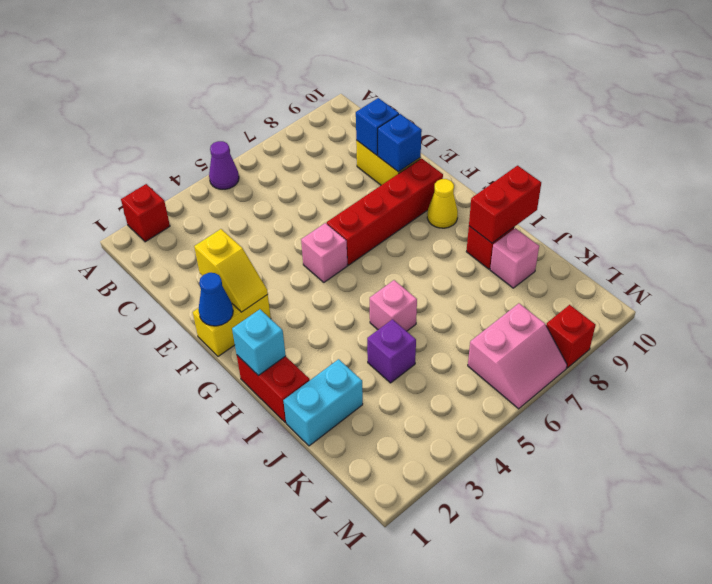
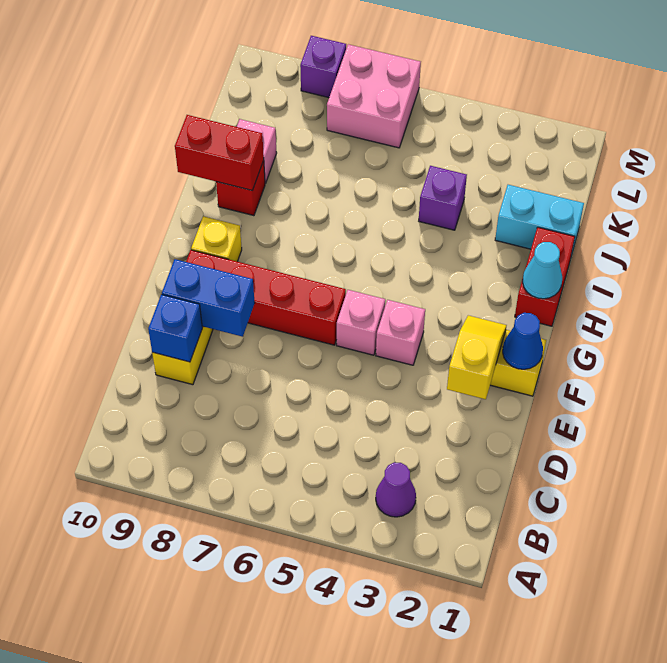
red 1x1 brick [121,184,170,242] -> none
purple 1x1 cone [209,141,239,189] -> purple 1x1 cone moved to [376,462,416,517]
blue 1x1 brick [378,114,422,172] -> blue 1x2 brick [162,259,255,337]
yellow 1x1 cone [427,179,458,228] -> yellow 1x1 brick [191,216,242,262]
cyan 1x1 brick [232,309,286,375] -> cyan 1x1 cone [523,242,562,299]
pink 1x1 brick [370,280,417,331] -> pink 1x1 brick moved to [376,300,425,365]
pink 2x2 slope [468,303,567,409] -> pink 2x2 brick [327,44,421,148]
red 1x1 brick [546,305,596,368] -> purple 1x1 brick [300,36,346,98]

